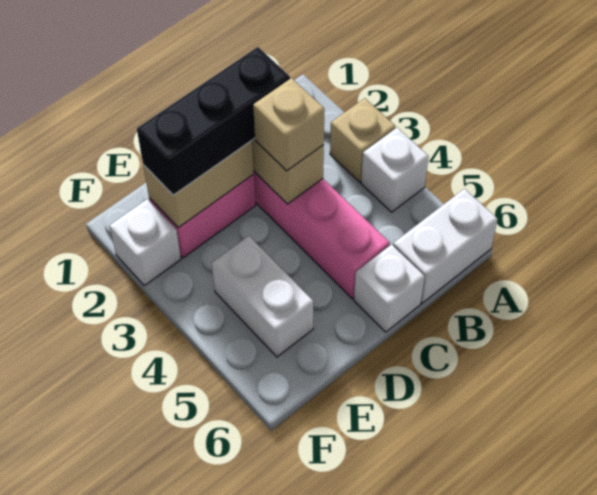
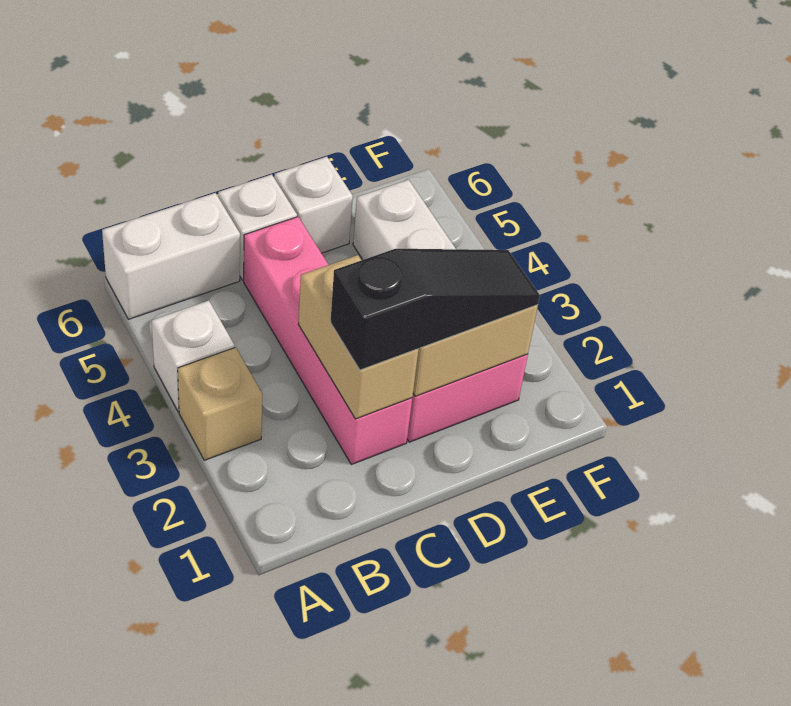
black 1x3 brick [137,47,290,195] -> black 1x3 slope [330,249,540,370]
tan 1x1 brick [253,78,324,171] -> none
white 1x1 brick [109,199,181,286] -> white 1x1 brick moved to [274,157,353,253]

